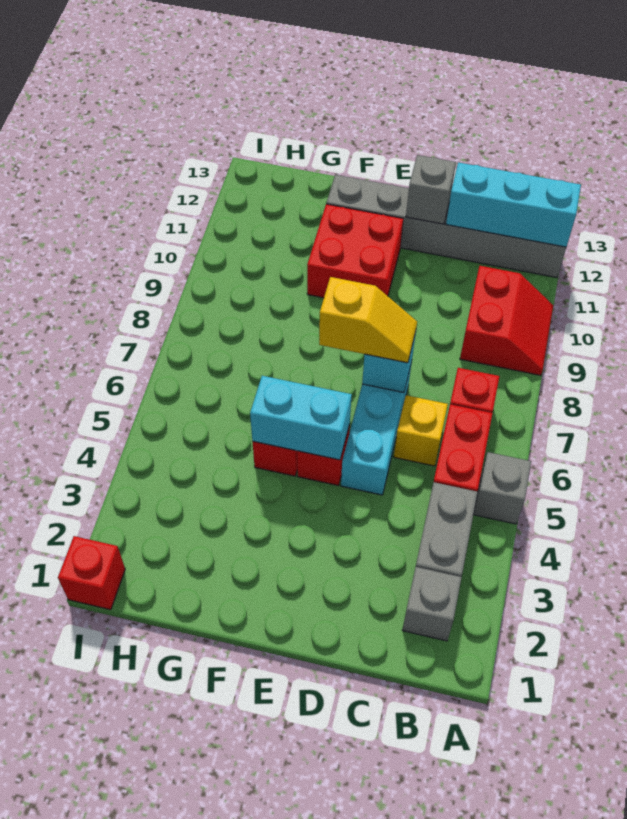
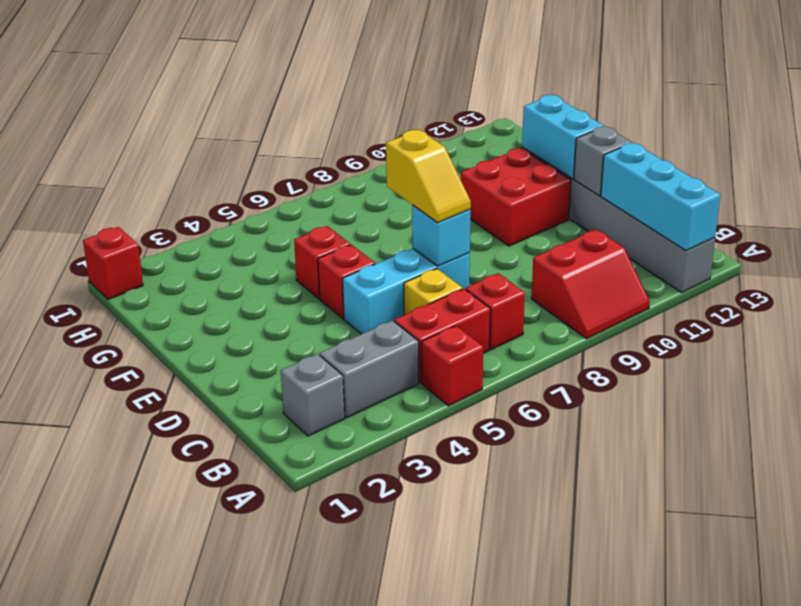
grey 1x1 brick [473,452,531,524] -> red 1x1 brick [422,326,483,406]
cyan 1x2 brick [250,376,352,460] -> cyan 1x2 brick moved to [522,95,604,179]

